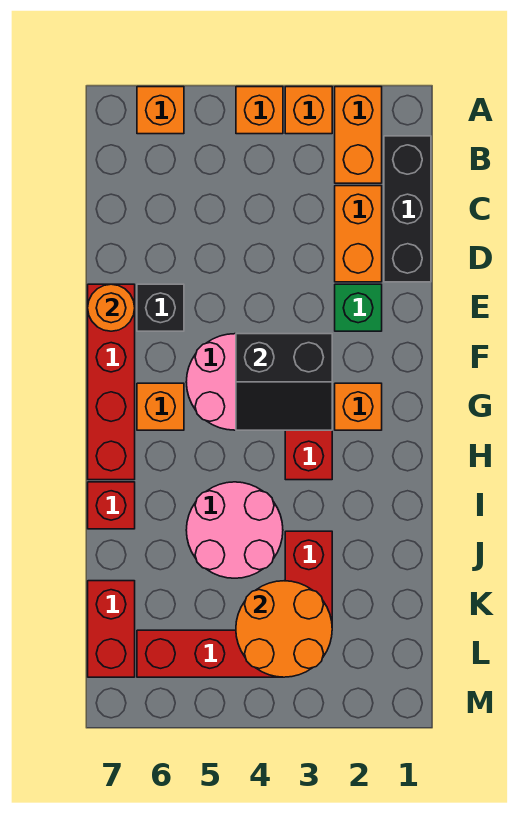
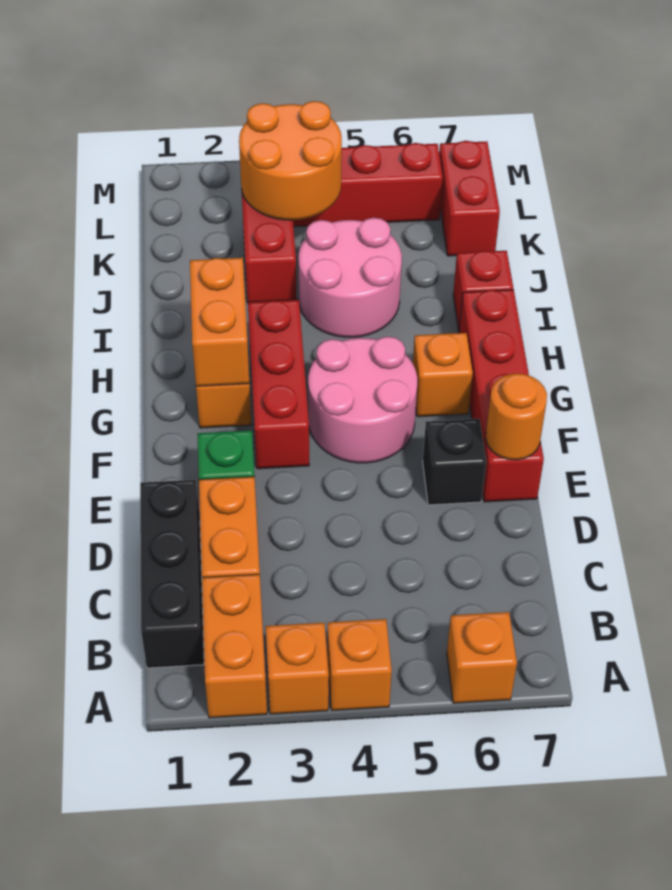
black 2x2 slope [236,334,332,430] -> none
none -> orange 1x2 brick [190,258,249,386]

